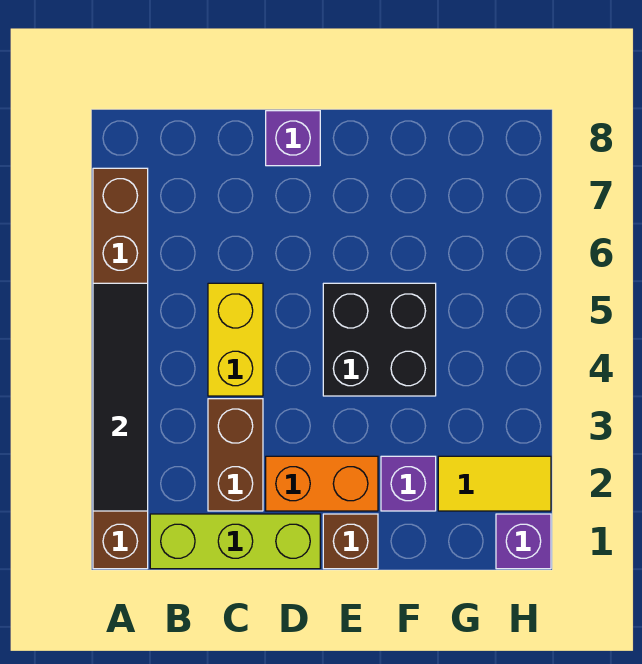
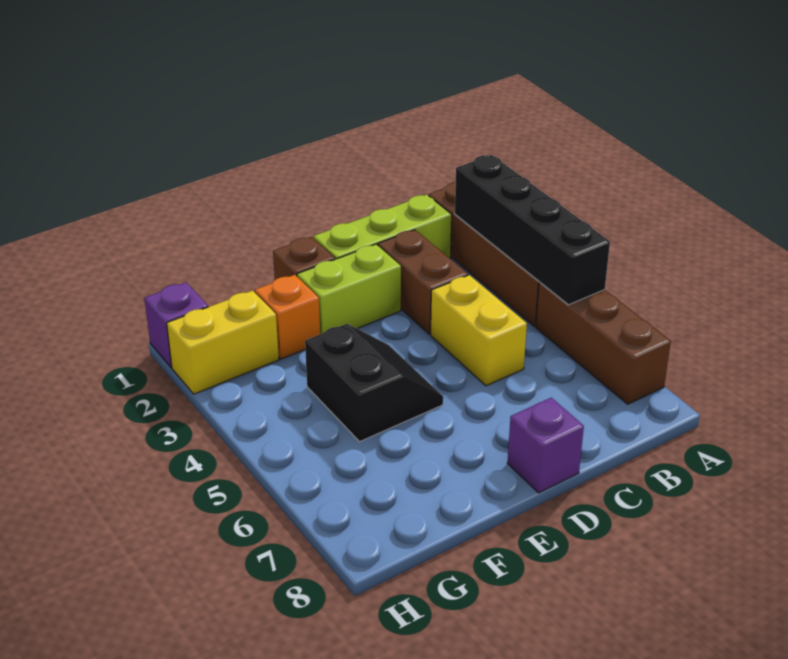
black 1x4 tile [93,283,148,511] -> black 1x4 brick [455,155,610,305]
orange 1x2 brick [266,456,378,511] -> lime 1x2 brick [297,244,401,334]
black 2x2 brick [323,283,436,396] -> black 2x2 slope [305,324,443,442]
purple 1x1 brick [381,456,436,511] -> orange 1x1 brick [255,275,320,359]
yellow 1x2 tile [438,456,551,511] -> yellow 1x2 brick [167,291,279,394]

